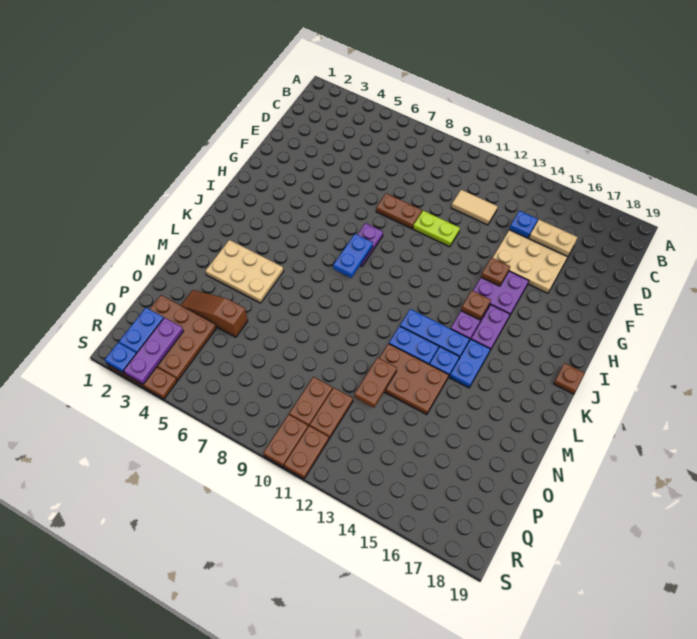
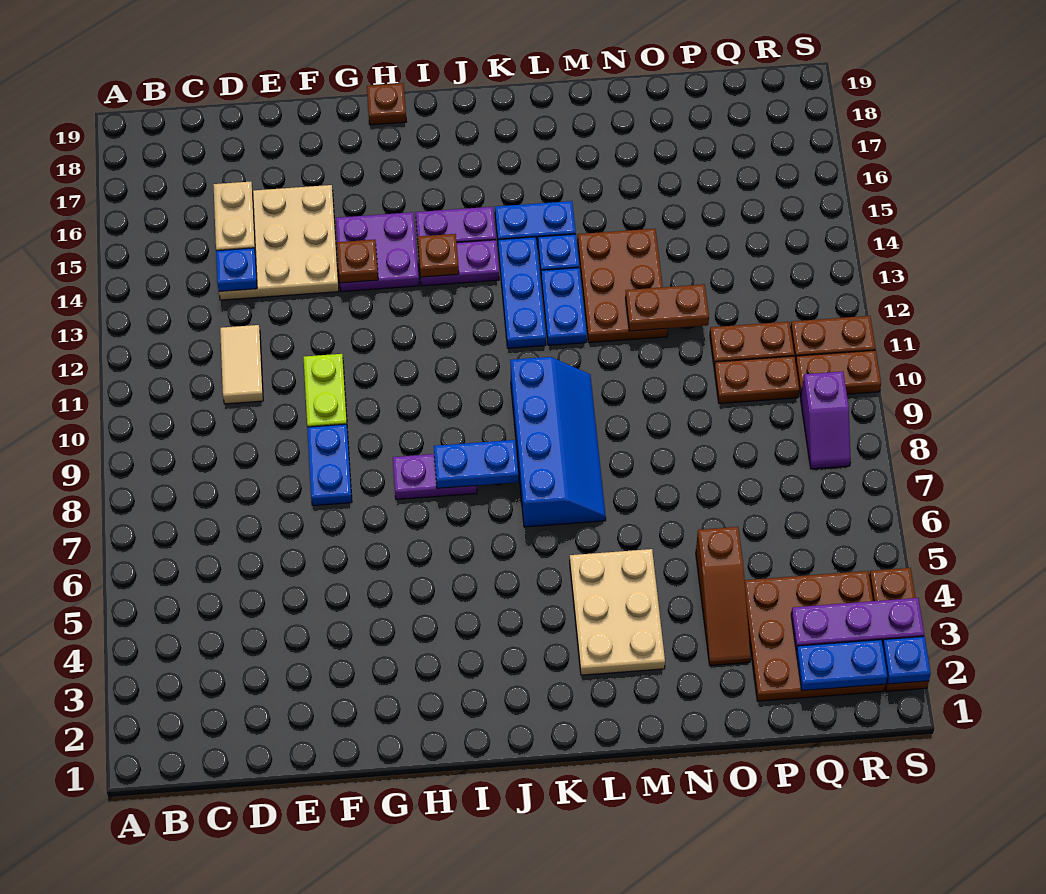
brown 1x2 plate [376,193,422,229] -> blue 1x2 plate [307,424,352,506]
brown 1x1 plate [554,363,585,394] -> brown 1x1 plate moved to [367,83,406,125]
none -> blue 2x4 slope [510,357,606,527]
none -> purple 1x2 slope [801,371,851,469]

